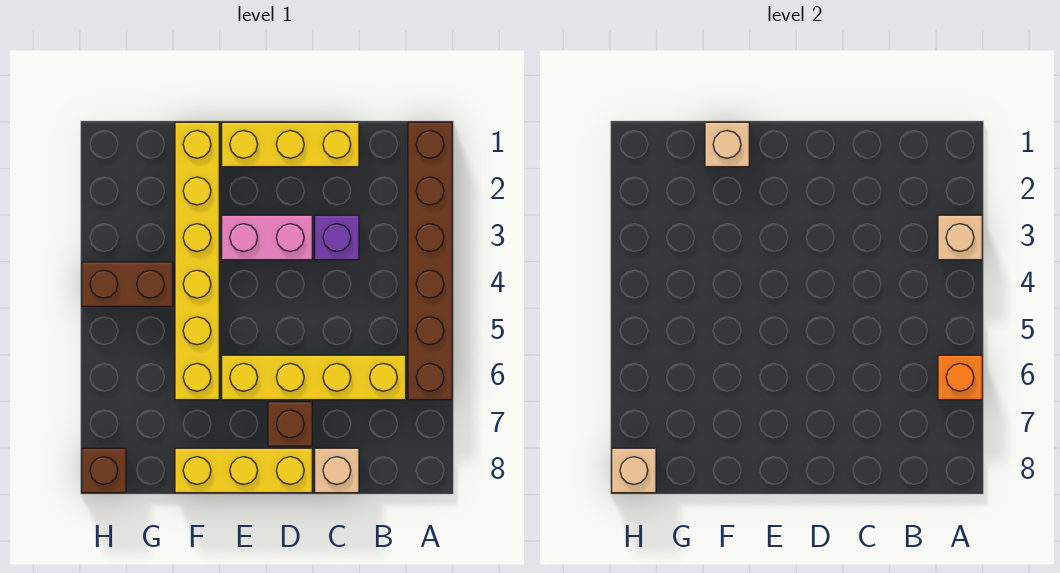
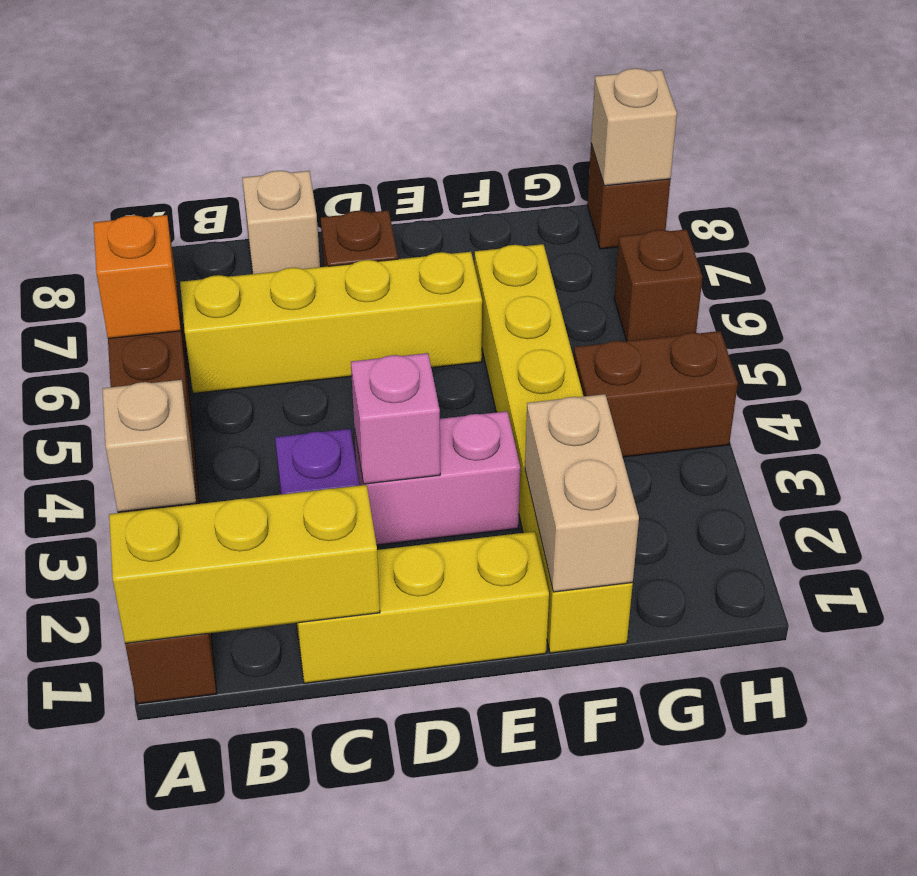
none -> pink 1x1 brick [351,353,440,484]
yellow 1x3 brick [175,448,312,493] -> yellow 1x3 brick moved to [109,485,380,643]
tan 1x1 brick [705,122,749,167] -> tan 1x2 brick [525,394,639,592]
none -> brown 1x1 brick [614,229,703,341]

